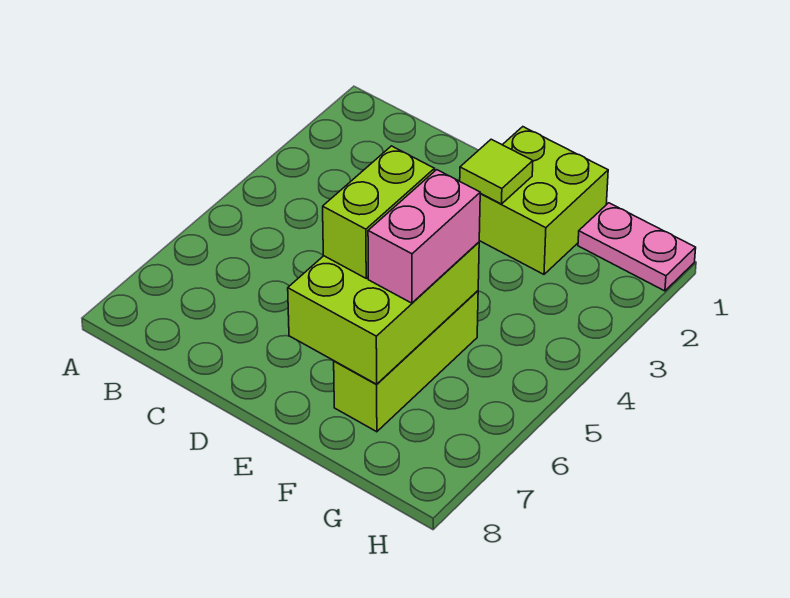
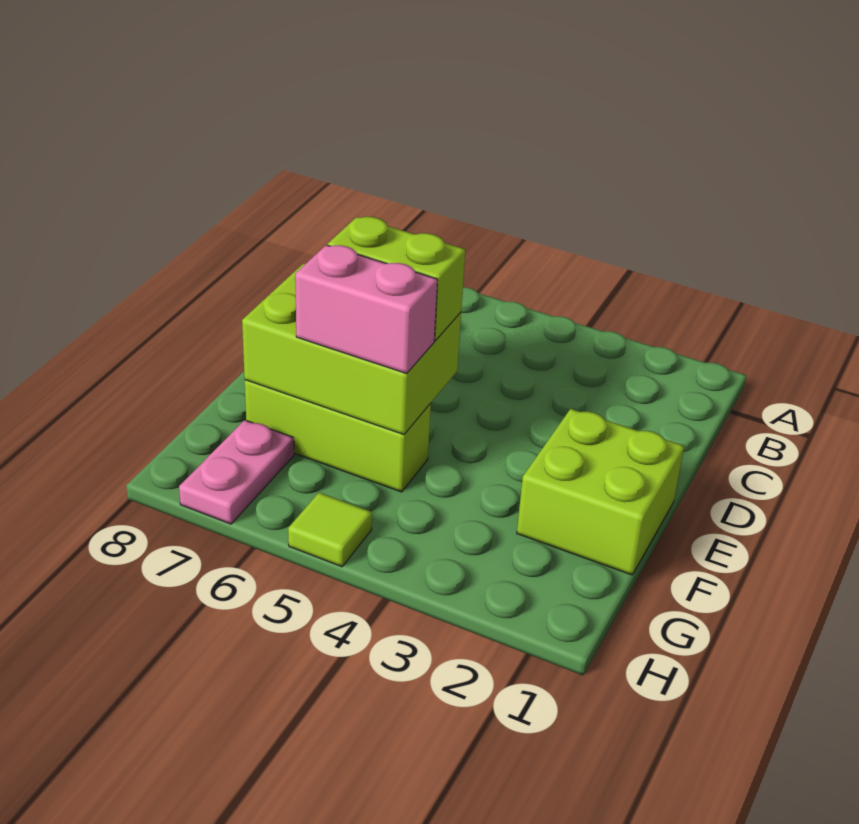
lime 1x1 tile [460,139,533,204] -> lime 1x1 tile moved to [288,493,372,567]
pink 1x2 plate [578,203,696,291] -> pink 1x2 plate moved to [179,420,294,524]

